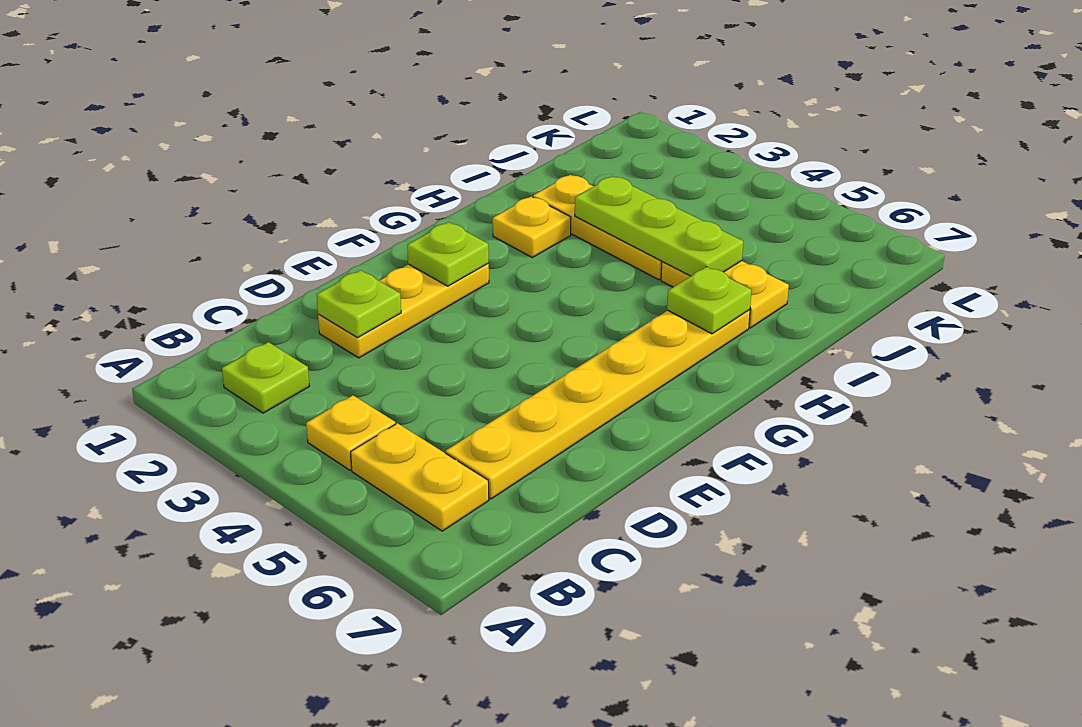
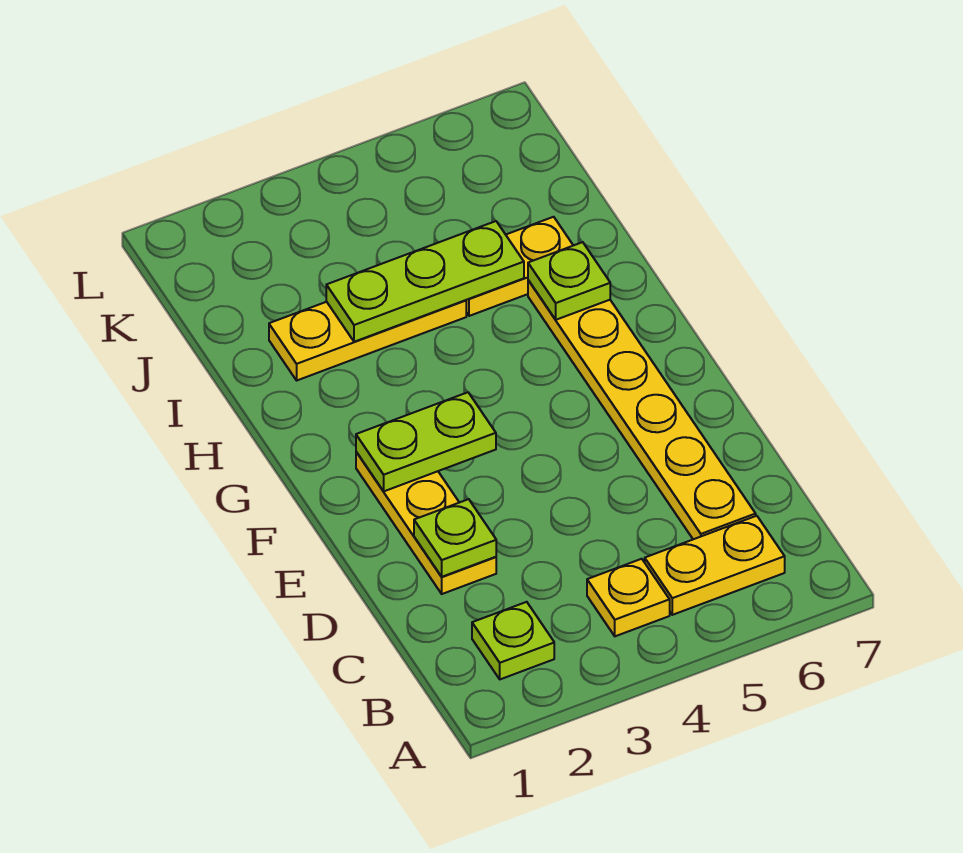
lime 1x1 plate [407,222,489,286] -> lime 1x2 plate [356,392,496,491]
yellow 1x1 plate [493,196,571,257] -> none

